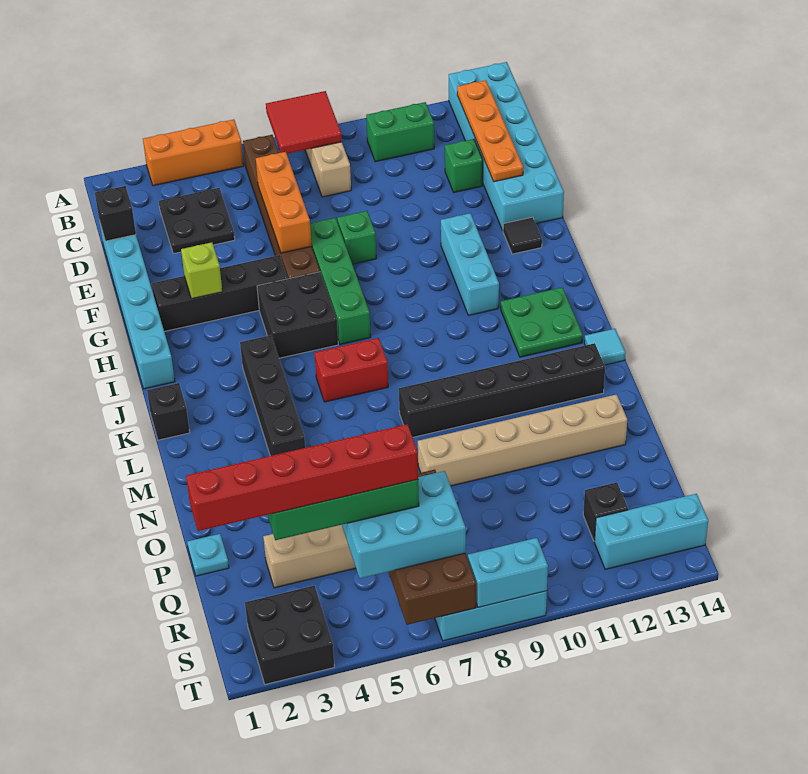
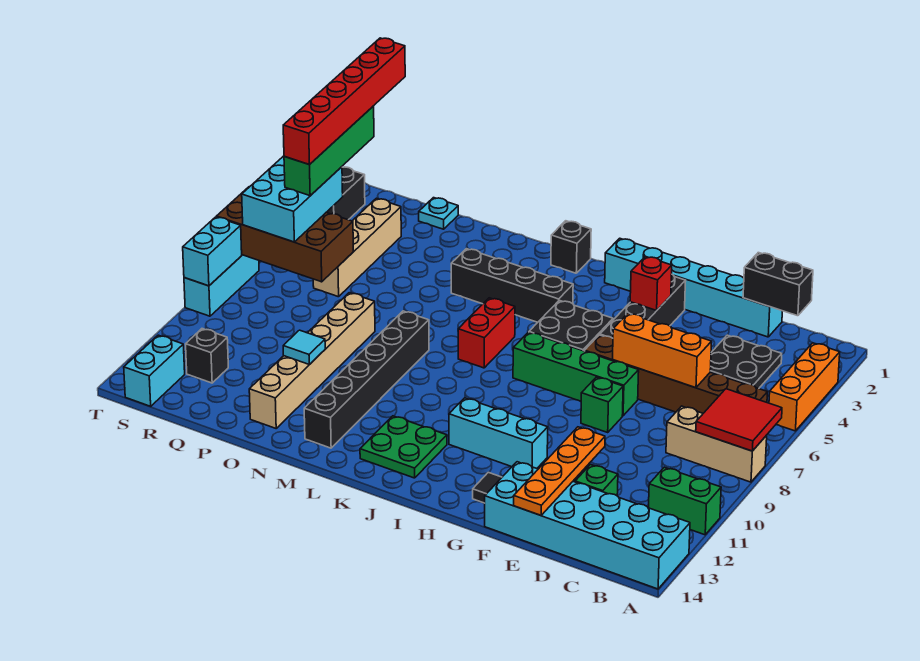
green 1x2 brick [366,102,434,162] -> green 1x2 brick turned to [649,467,721,535]
orange 1x4 plate [457,80,523,182] -> orange 1x4 plate turned to [514,427,605,515]
black 1x1 brick [95,186,136,241] -> black 1x2 brick [743,253,813,316]
lime 1x1 brick [181,242,222,299] -> red 1x1 brick [630,256,672,310]
cyan 1x1 tile [584,329,626,365] -> cyan 1x1 tile moved to [283,330,325,365]
cyan 1x3 brick [594,494,708,569] -> cyan 1x2 brick [124,335,185,406]

